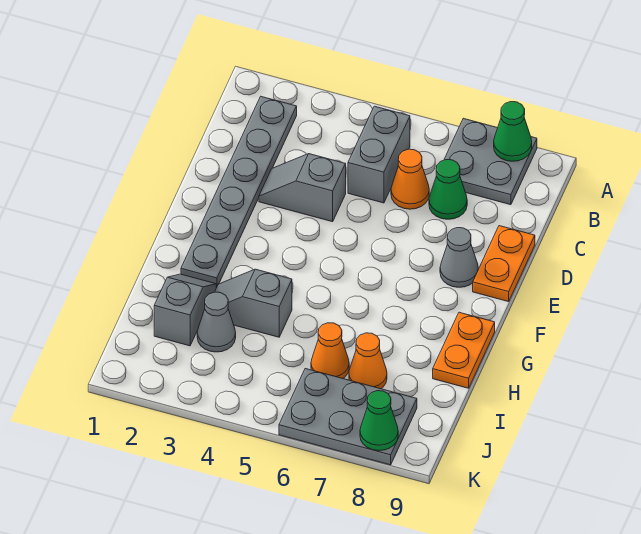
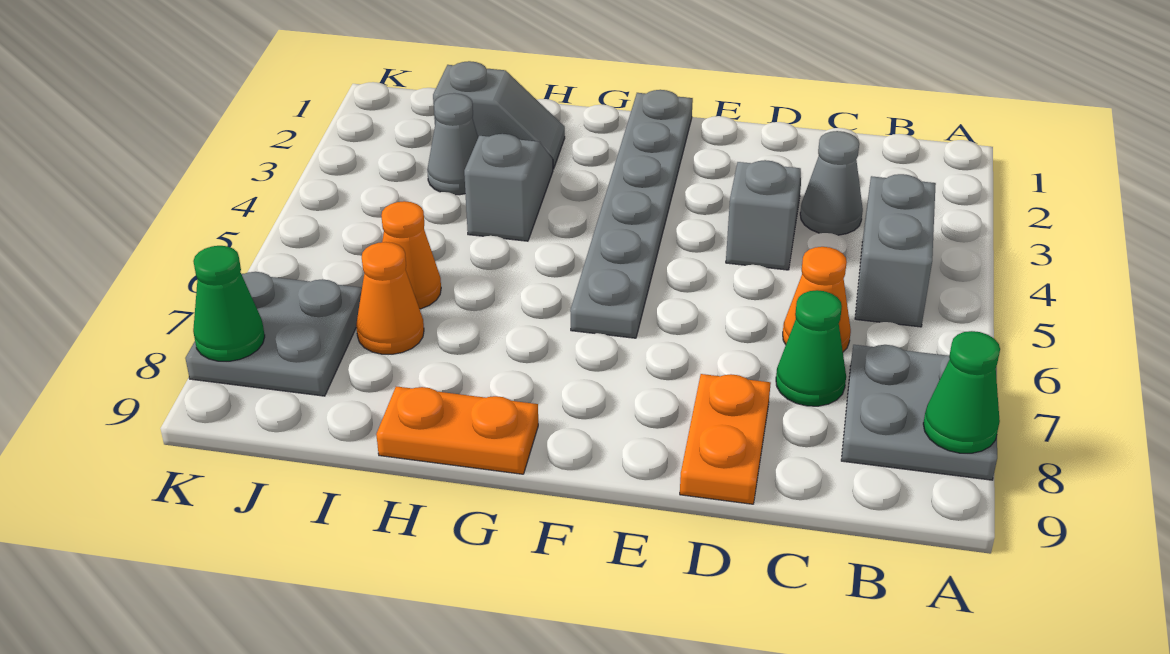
grey 1x6 plate [181,97,297,288] -> grey 1x6 plate turned to [570,90,693,338]
grey 1x2 brick [348,106,410,203] -> grey 1x2 brick turned to [855,174,936,327]
orange 1x2 plate [473,226,535,302] -> orange 1x2 plate turned to [680,374,771,504]
grey 1x1 cone [440,228,478,287] -> grey 1x1 cone moved to [800,131,863,235]
grey 2x3 plate [279,369,417,465] -> grey 2x2 plate [185,272,362,396]

